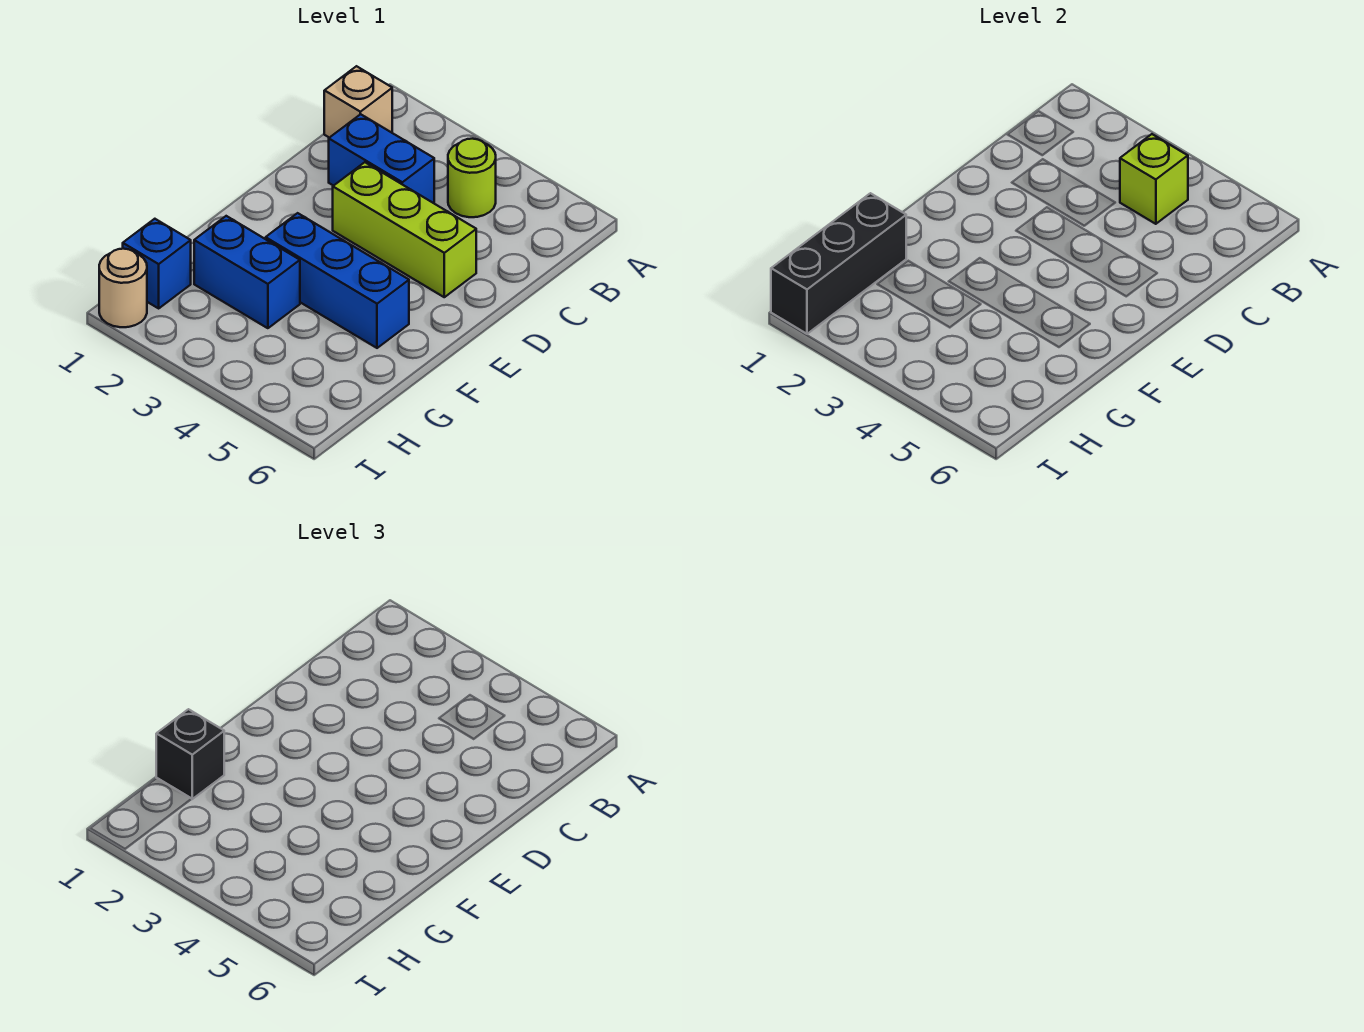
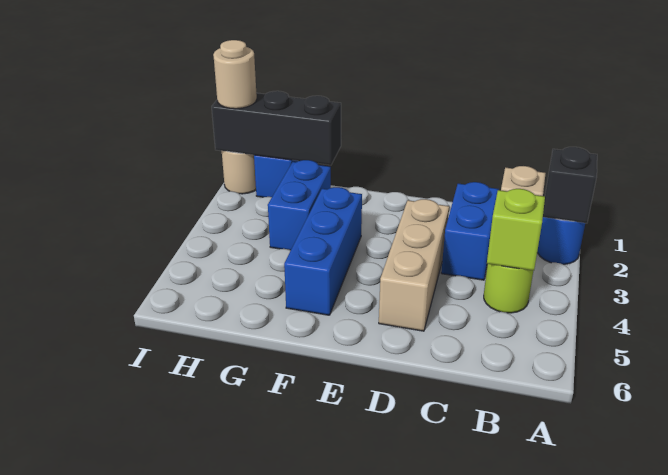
none -> blue 1x1 round brick [537,217,585,264]
lime 1x3 brick [333,162,476,297] -> tan 1x3 brick [379,199,449,331]
black 1x1 brick [156,709,224,799] -> black 1x1 brick moved to [543,147,597,223]
none -> tan 1x1 round brick [213,40,257,109]

